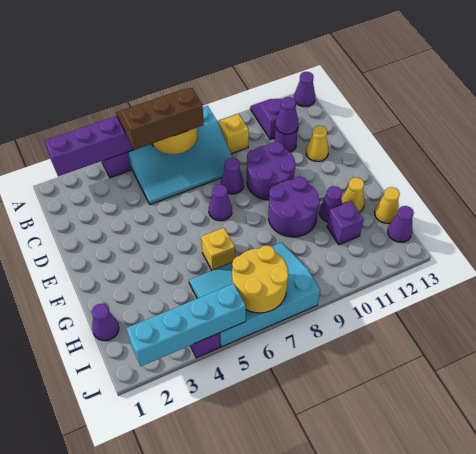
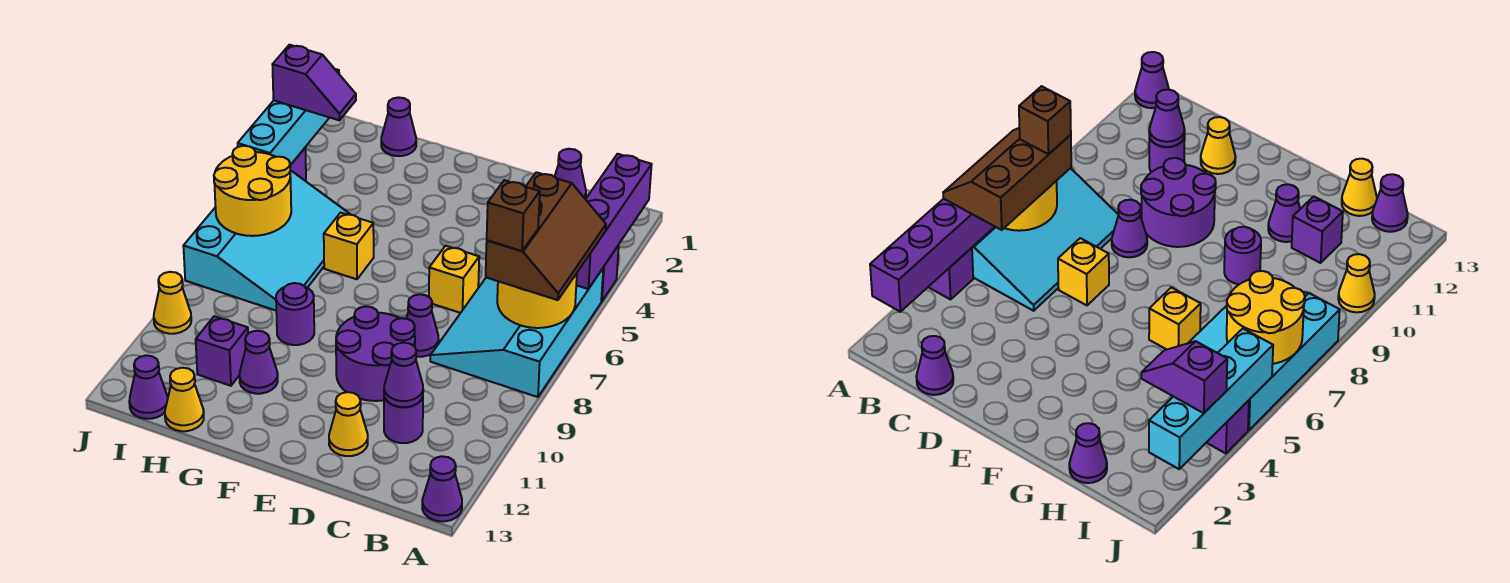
purple 1x2 slope [250,99,282,139] -> purple 1x2 slope moved to [272,45,356,120]
none -> brown 1x1 brick [487,180,540,251]
yellow 1x1 brick [218,114,249,154] -> yellow 1x1 brick moved to [429,246,479,313]
purple 1x1 cone [209,184,232,221] -> purple 1x1 cone moved to [555,149,586,199]
purple 2x2 round brick [268,177,320,237] -> purple 1x1 round brick [276,283,314,345]
yellow 1x1 cone [342,177,365,212] -> yellow 1x1 cone moved to [154,272,191,334]

